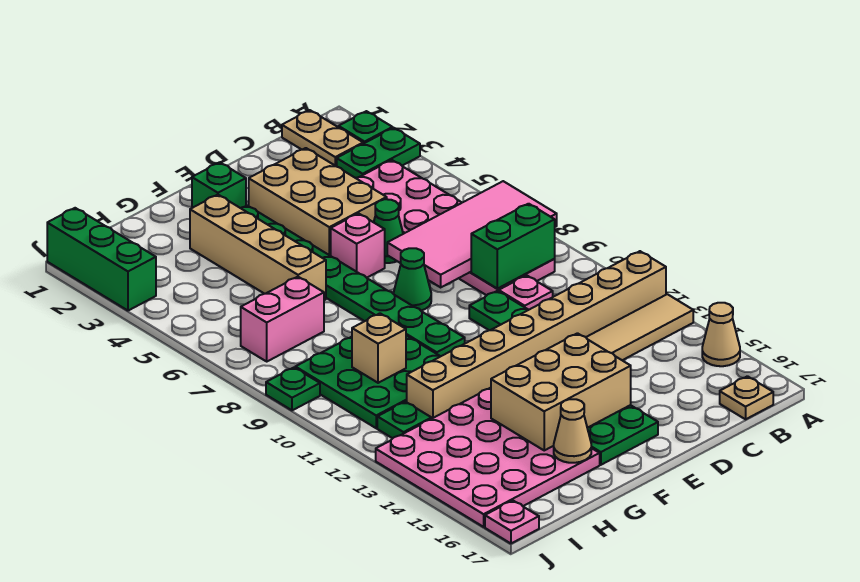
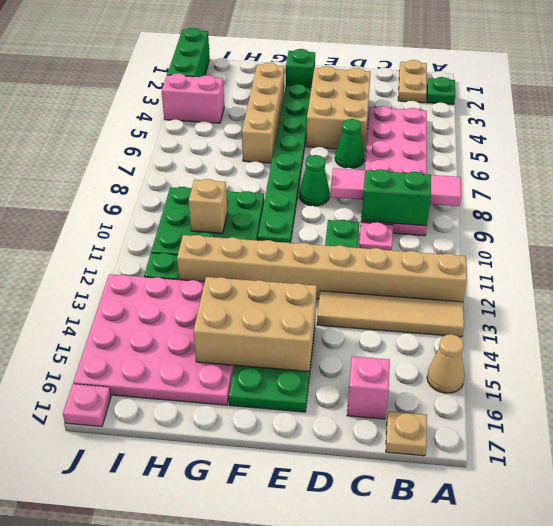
green 1x2 plate [337,128,420,178] -> none
pink 2x4 tile [387,181,557,287] -> pink 1x4 tile [330,168,461,206]
pink 1x1 brick [331,213,385,278] -> pink 1x1 brick moved to [347,356,390,419]
tan 1x1 cone [554,399,591,463] -> none
pink 1x2 brick [241,277,324,361] -> pink 1x2 brick moved to [162,73,224,123]
green 1x1 plate [266,368,320,410] -> none

